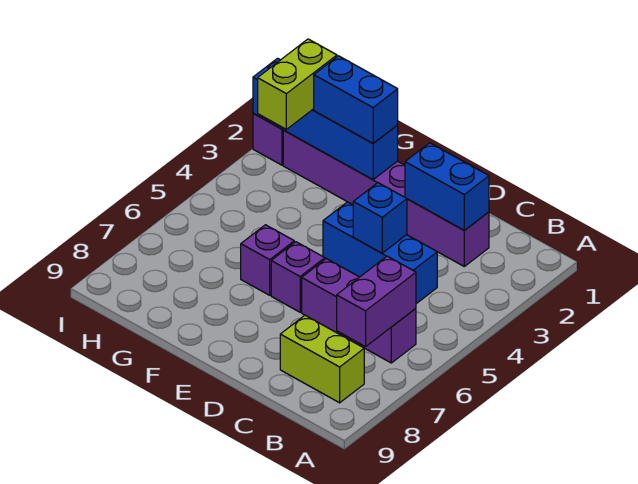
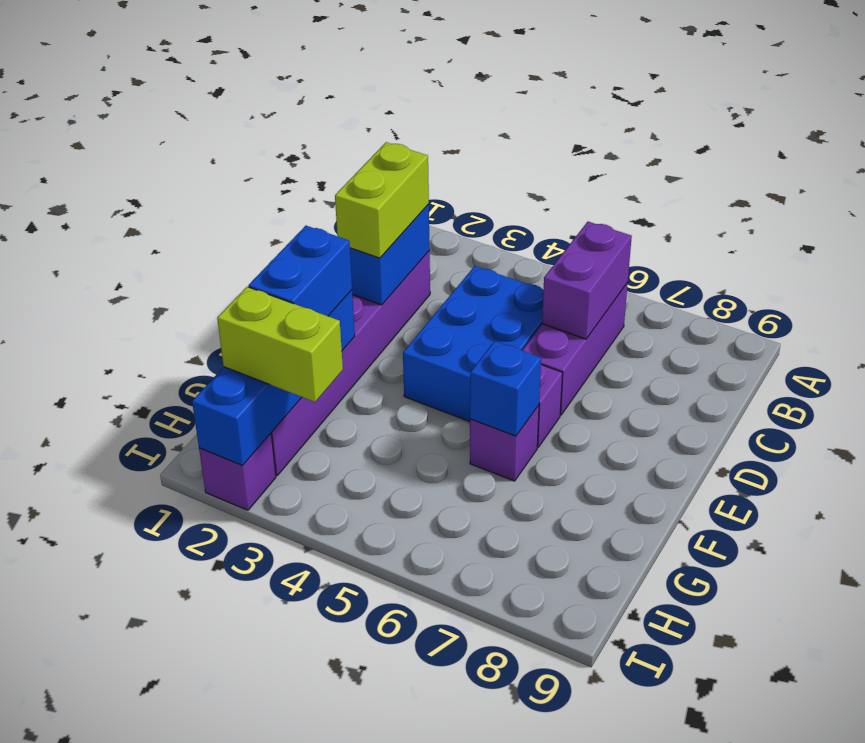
purple 1x2 brick [337,256,416,347] -> purple 1x2 brick turned to [542,222,632,339]
lime 1x2 brick [280,315,364,403] -> lime 1x2 brick moved to [335,142,429,258]
blue 1x3 brick [323,202,437,304] -> blue 2x3 brick [403,266,544,422]
blue 1x1 brick [353,183,407,253] -> blue 1x1 brick moved to [470,341,541,436]

